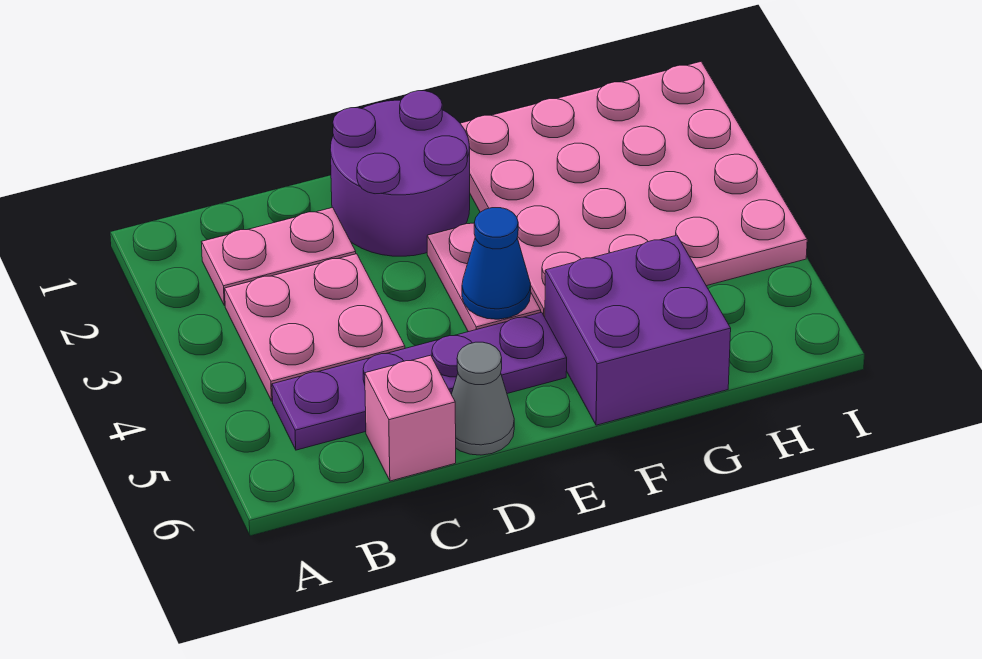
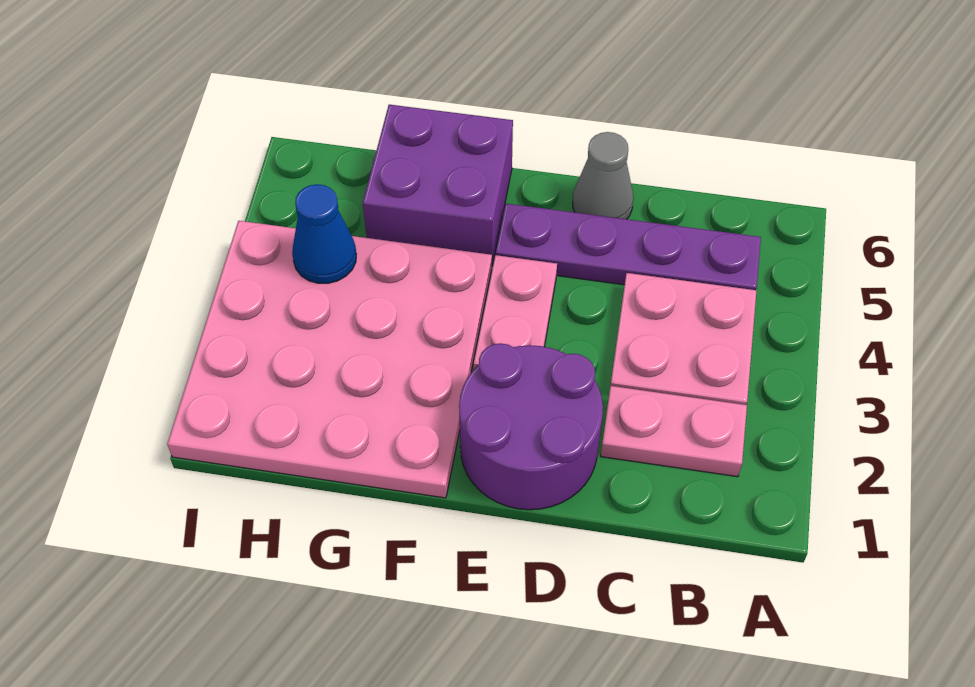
pink 1x1 brick [365,355,456,481] -> none
blue 1x1 cone [462,208,531,319] -> blue 1x1 cone moved to [292,184,356,283]

